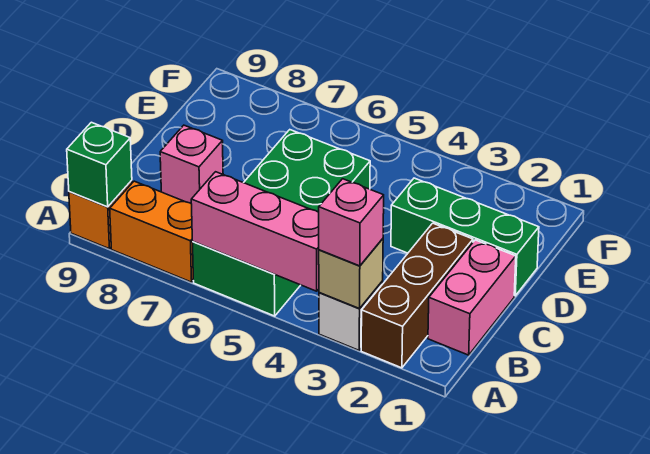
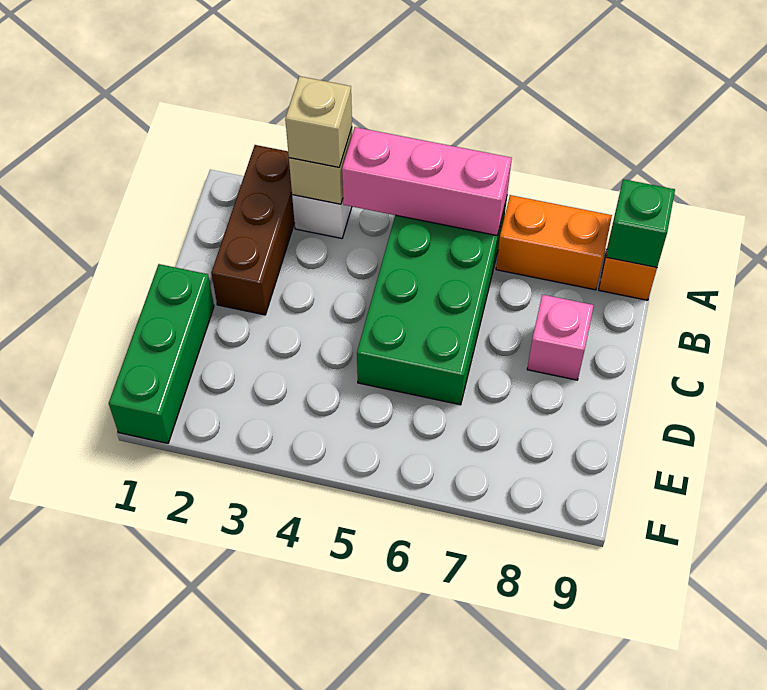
pink 1x1 brick [319,179,384,266] -> tan 1x1 brick [285,76,352,167]
pink 1x2 brick [428,240,516,355] -> none
green 1x3 brick [391,178,539,296] -> green 1x3 brick turned to [109,264,214,443]

